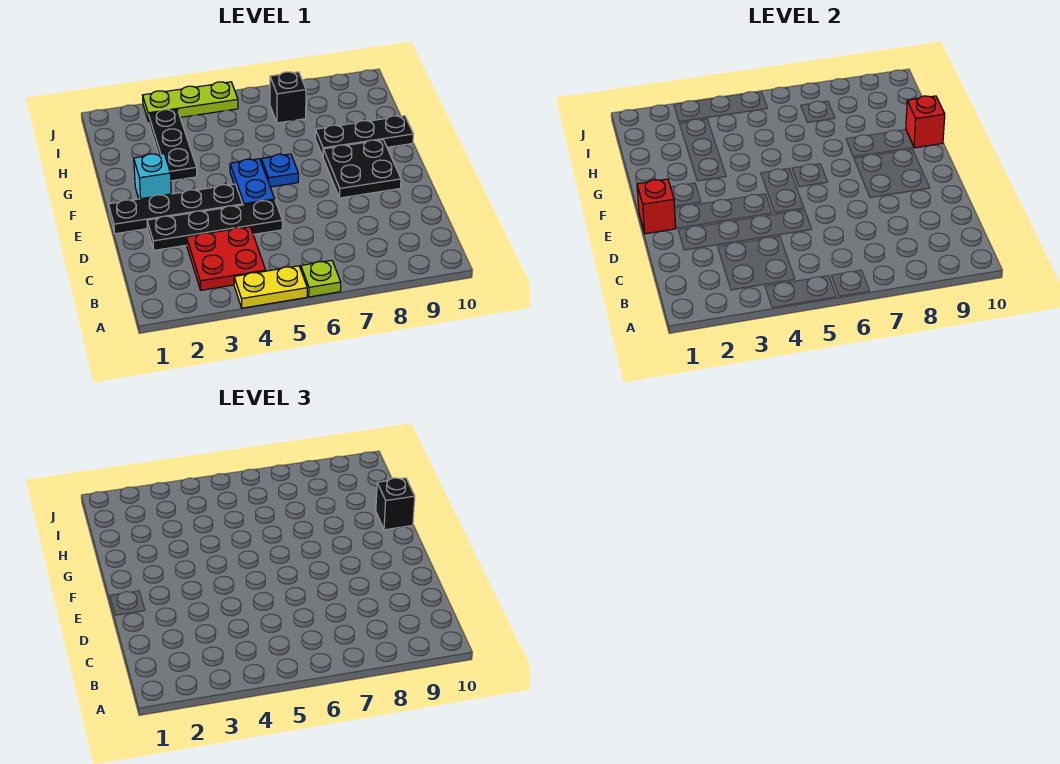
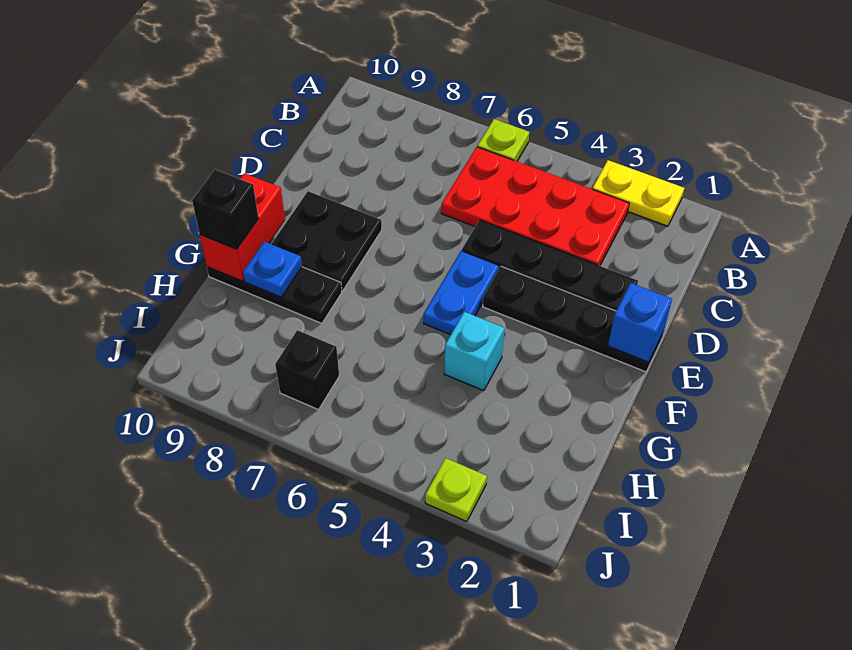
yellow 1x2 plate [234,266,307,308] -> yellow 1x2 plate moved to [593,160,684,226]
red 2x2 plate [187,227,266,290] -> red 2x4 plate [441,147,629,266]
red 1x1 brick [637,179,676,234] -> blue 1x1 brick [608,283,672,362]
cyan 1x1 brick [134,153,171,199] -> cyan 1x1 brick moved to [444,312,504,391]
blue 1x1 plate [261,154,298,187] -> blue 1x1 plate moved to [243,242,302,297]
black 1x3 plate [148,110,197,181] -> none
red 1x1 brick [906,96,945,148] -> red 1x2 brick [200,173,285,281]
lime 1x3 plate [143,82,238,122] -> lime 1x1 plate [425,458,487,522]

